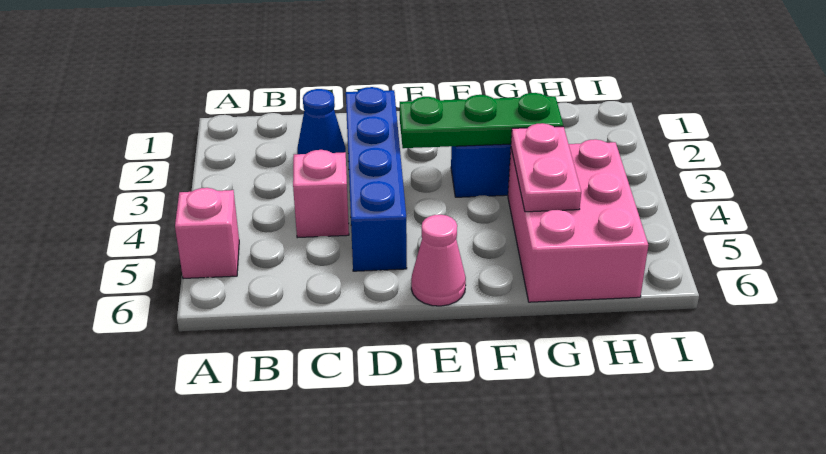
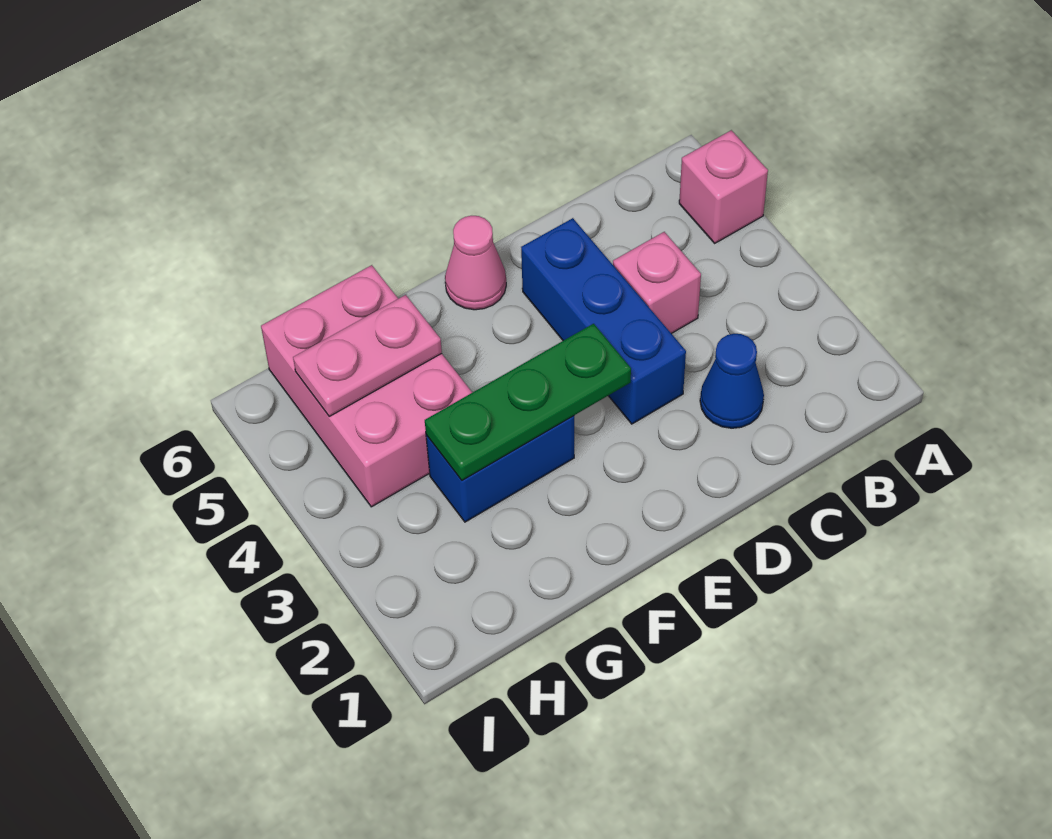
blue 1x4 brick [346,87,407,271] -> blue 1x3 brick [521,218,686,424]
pink 1x2 plate [511,123,581,212] -> pink 1x2 plate turned to [293,295,442,416]

